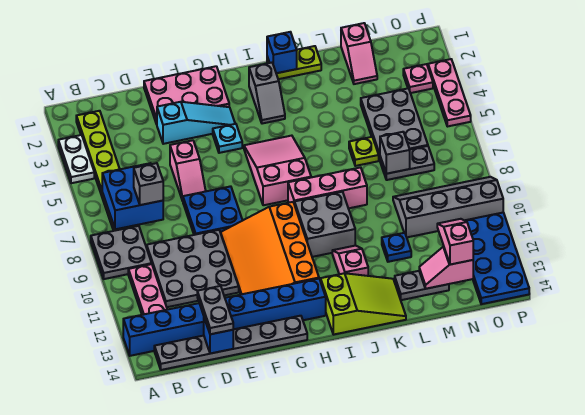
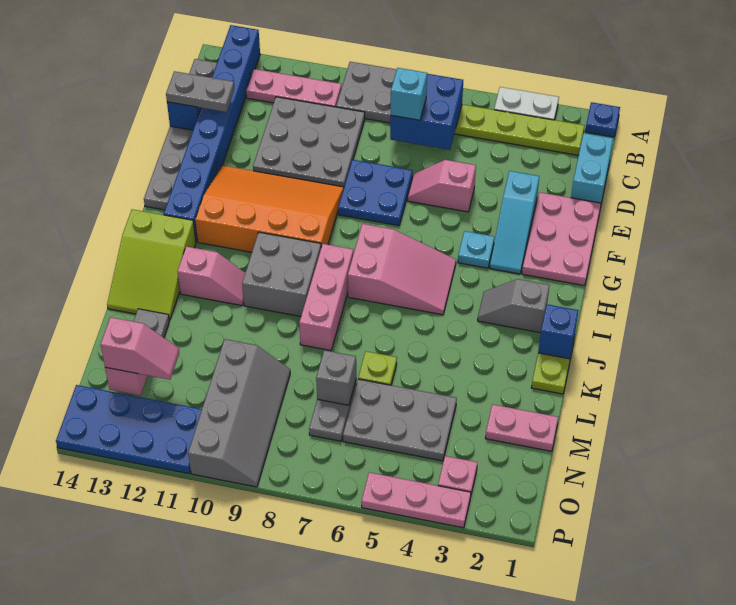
none -> cyan 1x2 brick [571,133,613,203]
grey 1x1 brick [134,163,163,205] -> cyan 1x1 brick [391,68,427,120]
blue 1x1 plate [382,233,411,262] -> blue 1x1 plate moved to [585,102,620,137]
pink 1x2 slope [341,23,377,84] -> pink 1x2 plate [486,404,558,451]

